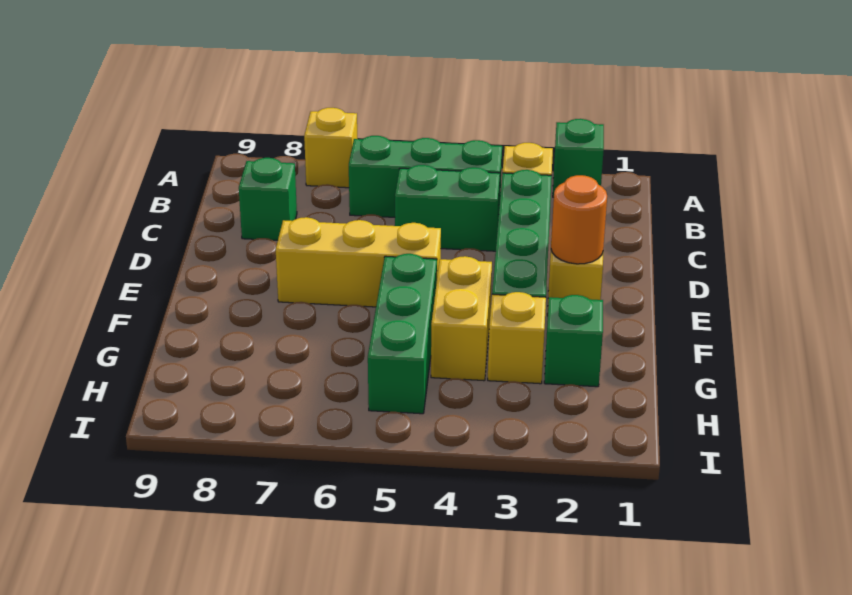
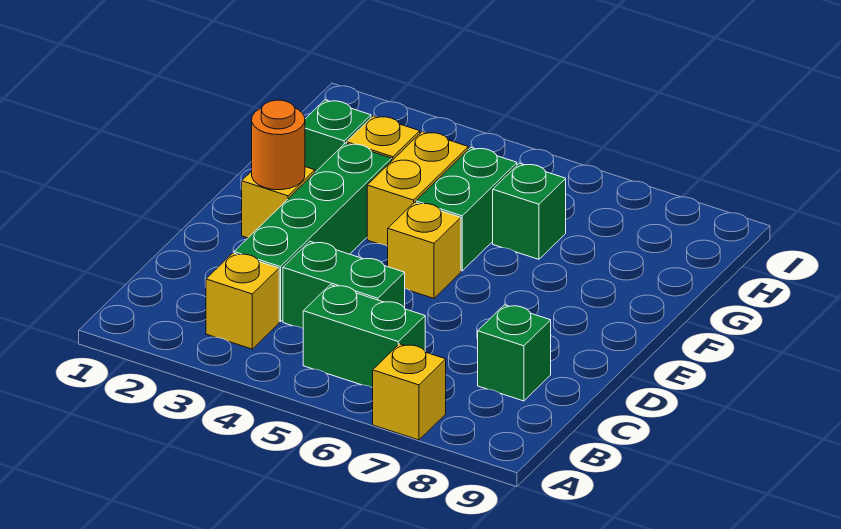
green 1x1 brick [553,119,604,197] -> green 1x1 brick moved to [493,163,566,259]
green 1x3 brick [349,136,502,218] -> green 1x2 brick [303,285,425,388]
yellow 1x3 brick [276,217,441,307] -> yellow 1x1 brick [388,202,461,298]
green 1x3 brick [368,254,437,414] -> green 1x2 brick [416,148,517,271]

